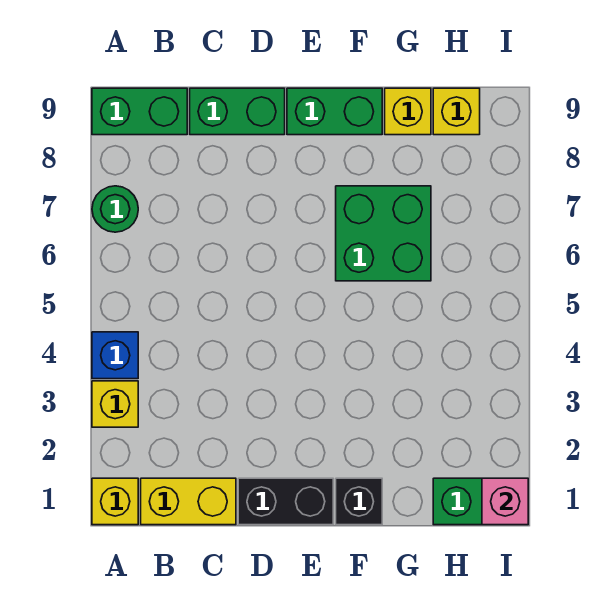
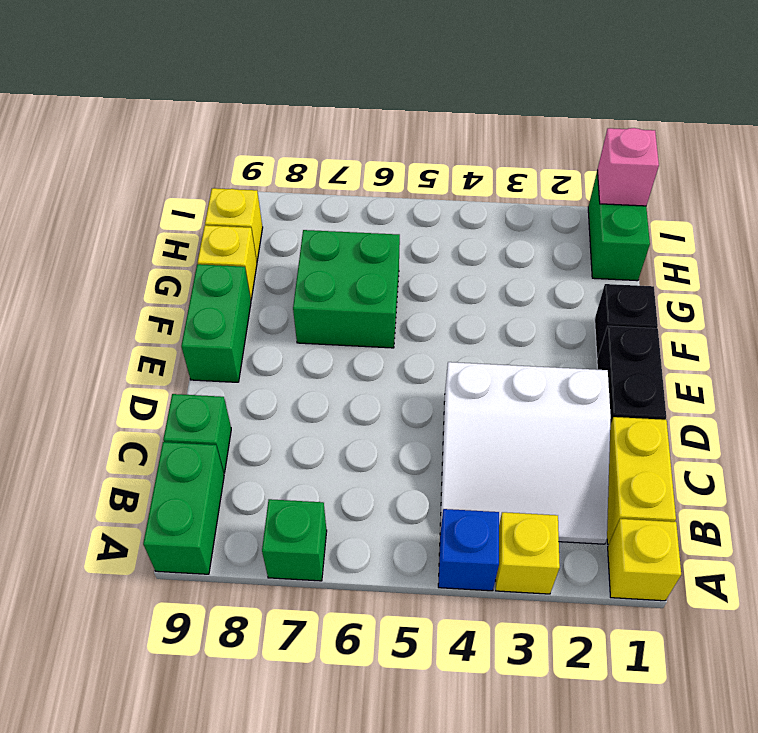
green 1x1 round brick [92,186,138,232] -> green 1x1 brick [262,499,327,581]
none -> white 3x3 slope [440,362,611,544]
green 1x2 brick [190,88,285,135] -> green 1x1 brick [163,394,231,473]

